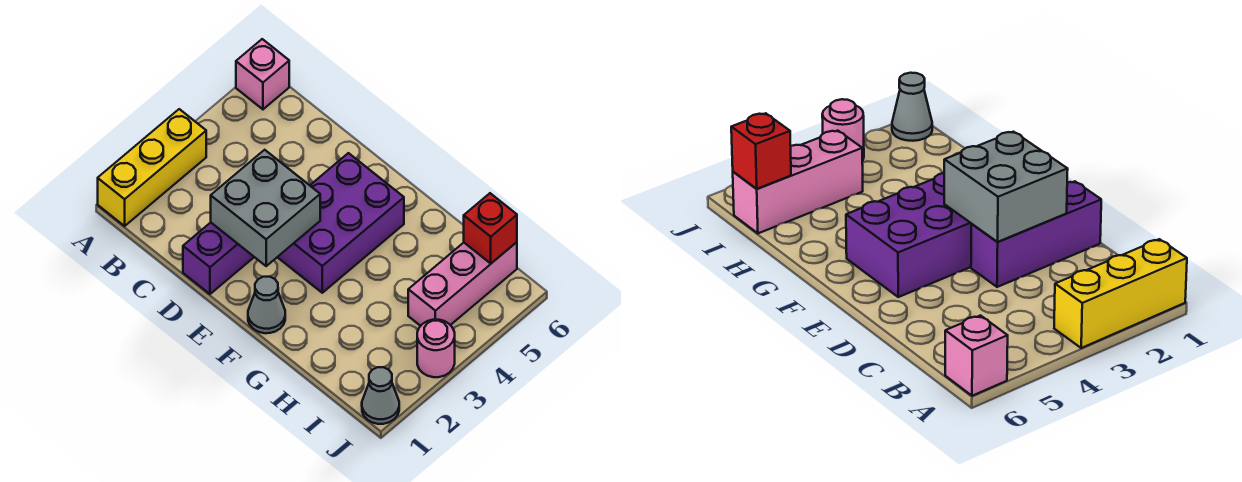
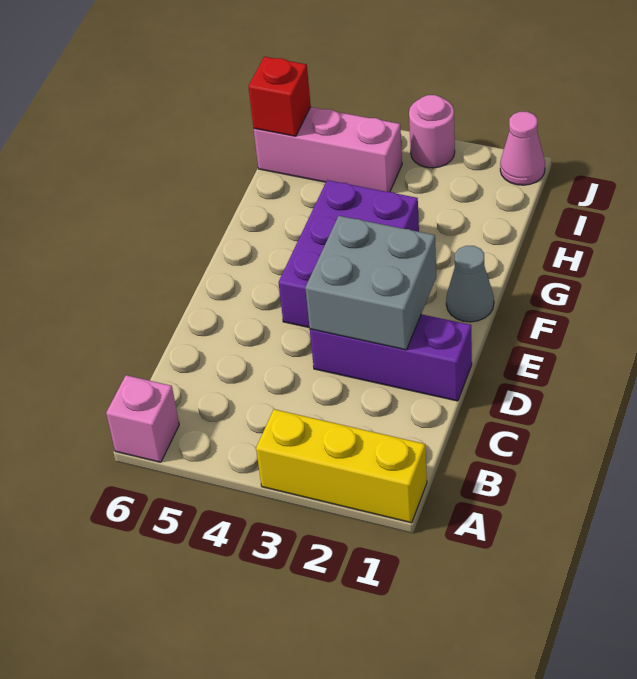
purple 2x3 brick [278,153,404,293] -> purple 2x3 brick turned to [279,180,419,327]
grey 1x1 cone [362,367,399,424] -> pink 1x1 cone [500,112,545,185]

